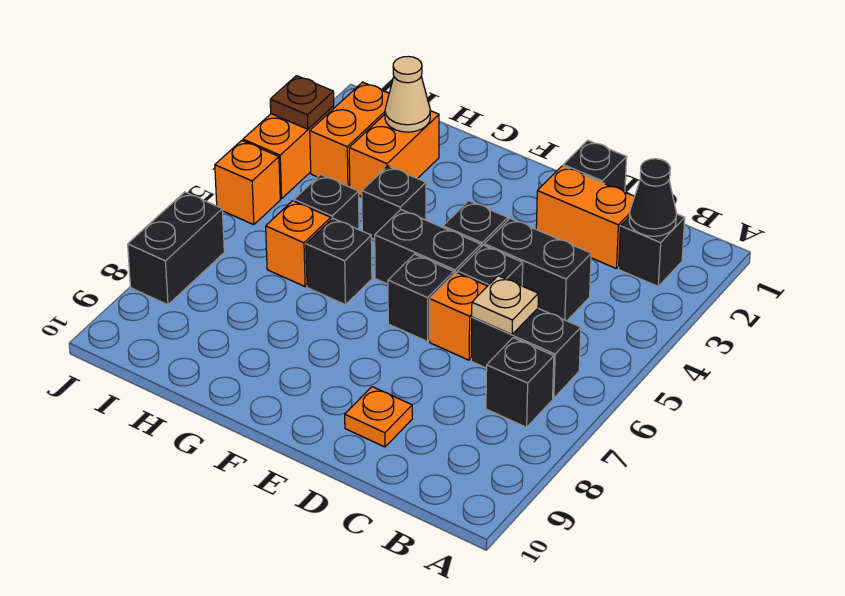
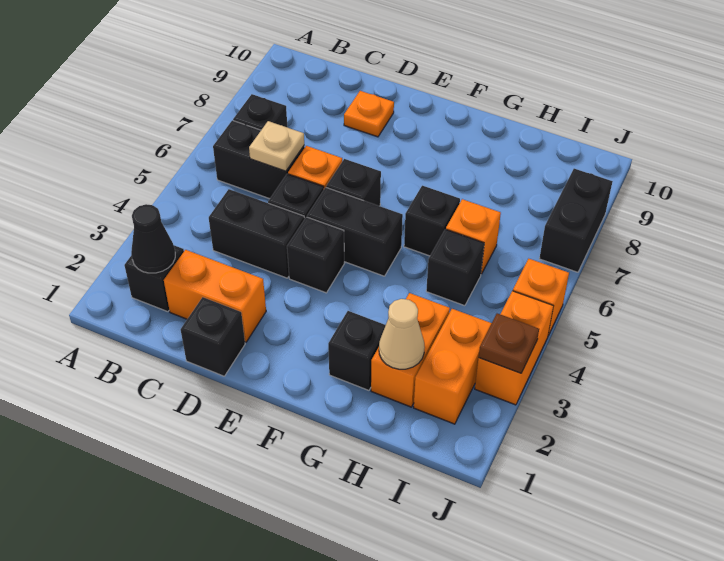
black 1x1 brick [362,166,426,240] -> black 1x1 brick moved to [328,311,386,390]

